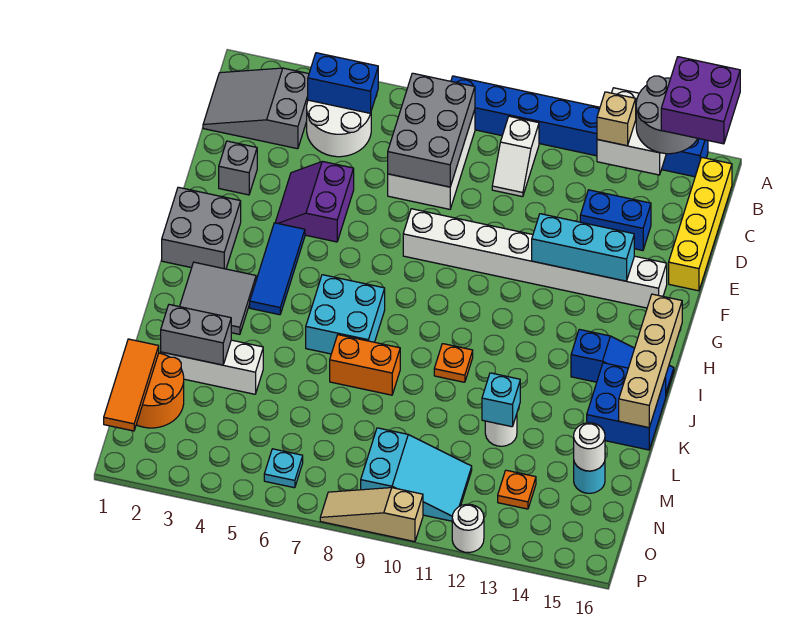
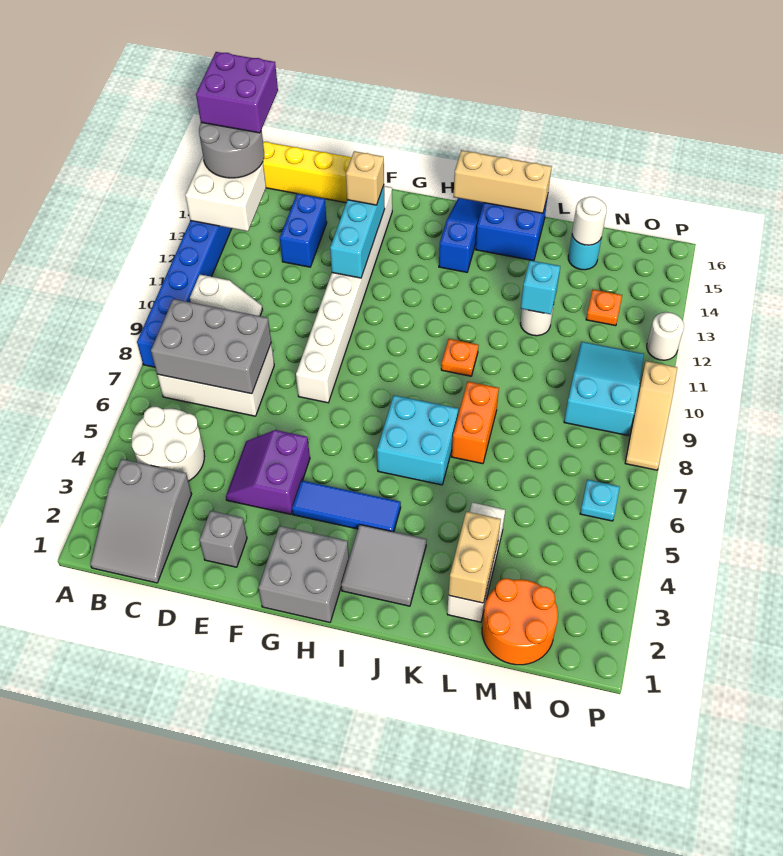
blue 1x2 brick [308,53,378,113] -> none
tan 1x1 brick [597,92,636,146] -> tan 1x1 brick moved to [346,151,384,205]
purple 2x2 slope [275,161,354,242] -> purple 2x2 slope turned to [226,430,310,514]
tan 1x4 brick [619,294,682,428] -> tan 1x3 brick [454,150,552,213]
grey 1x2 brick [161,305,231,365] -> tan 1x2 brick [449,512,501,603]
orange 1x3 tile [104,339,159,431] -> none

